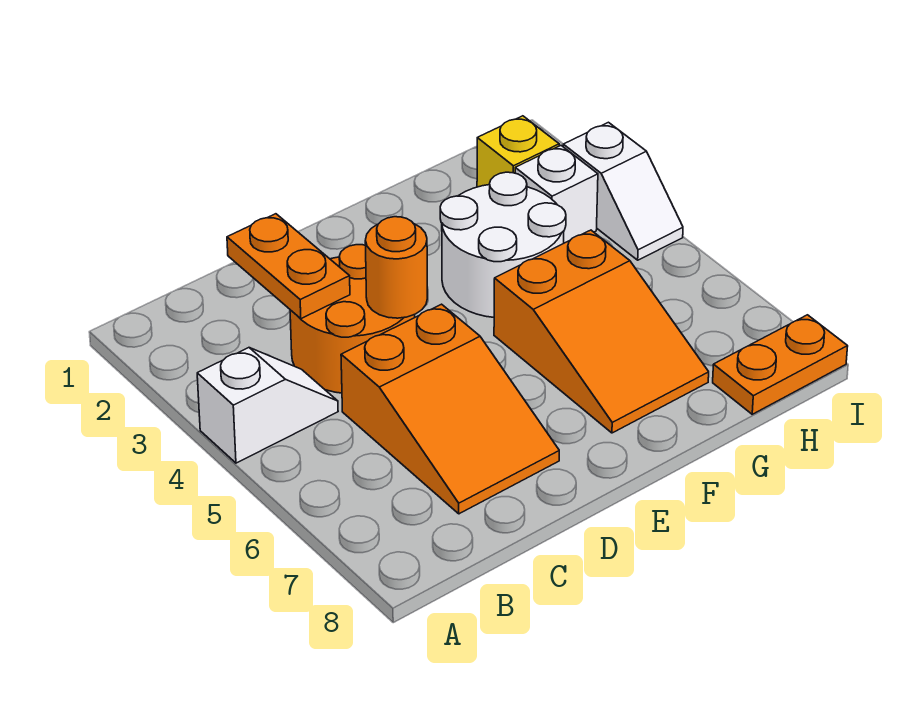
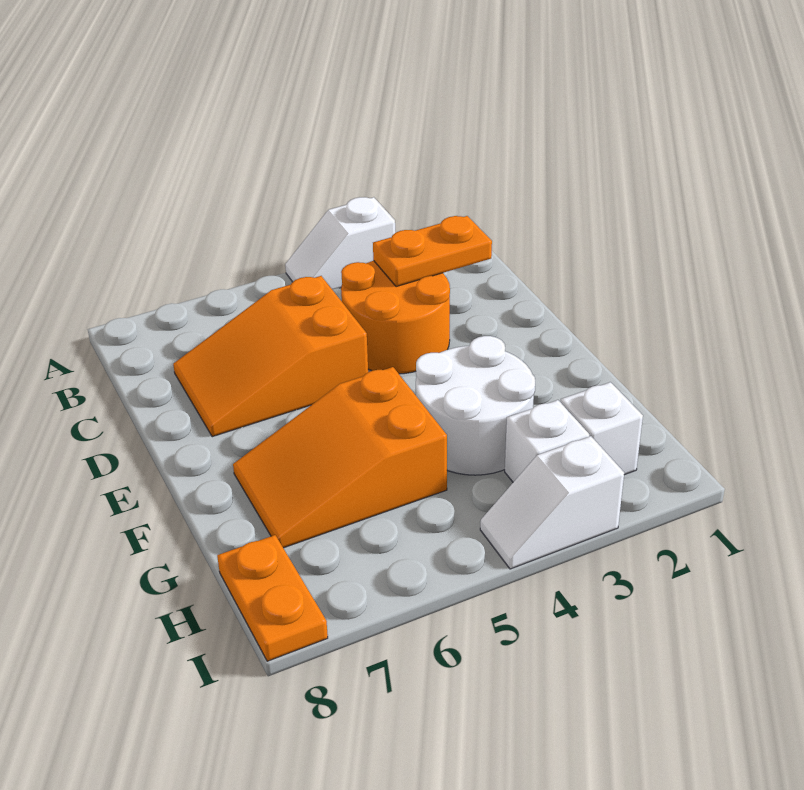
white 1x2 slope [197,348,338,463] -> white 1x2 slope turned to [285,197,395,289]
orange 1x1 round brick [365,217,427,318] -> none
yellow 1x1 brick [477,116,559,187] -> white 1x1 brick [561,382,643,475]

